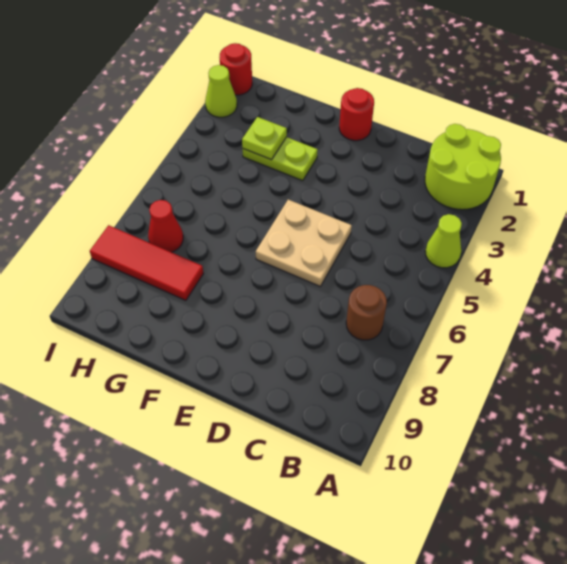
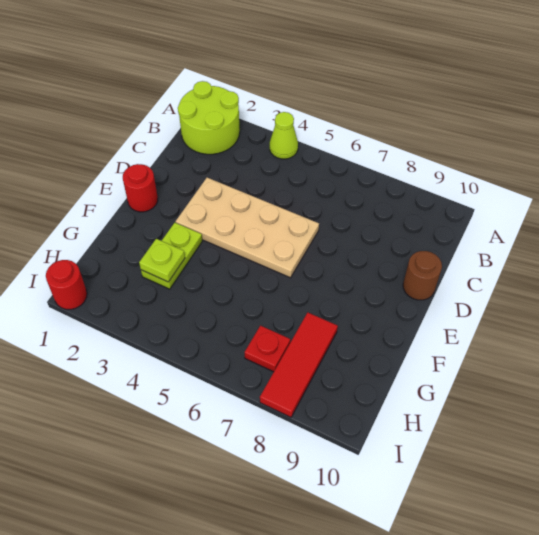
brown 1x1 round brick [346,285,387,340] -> brown 1x1 round brick moved to [403,251,442,300]
tan 2x2 plate [256,200,352,286] -> tan 2x4 plate [176,178,319,278]
red 1x1 cone [148,200,183,252] -> red 1x1 plate [245,326,290,372]
lime 1x1 cone [205,65,237,117] -> none

